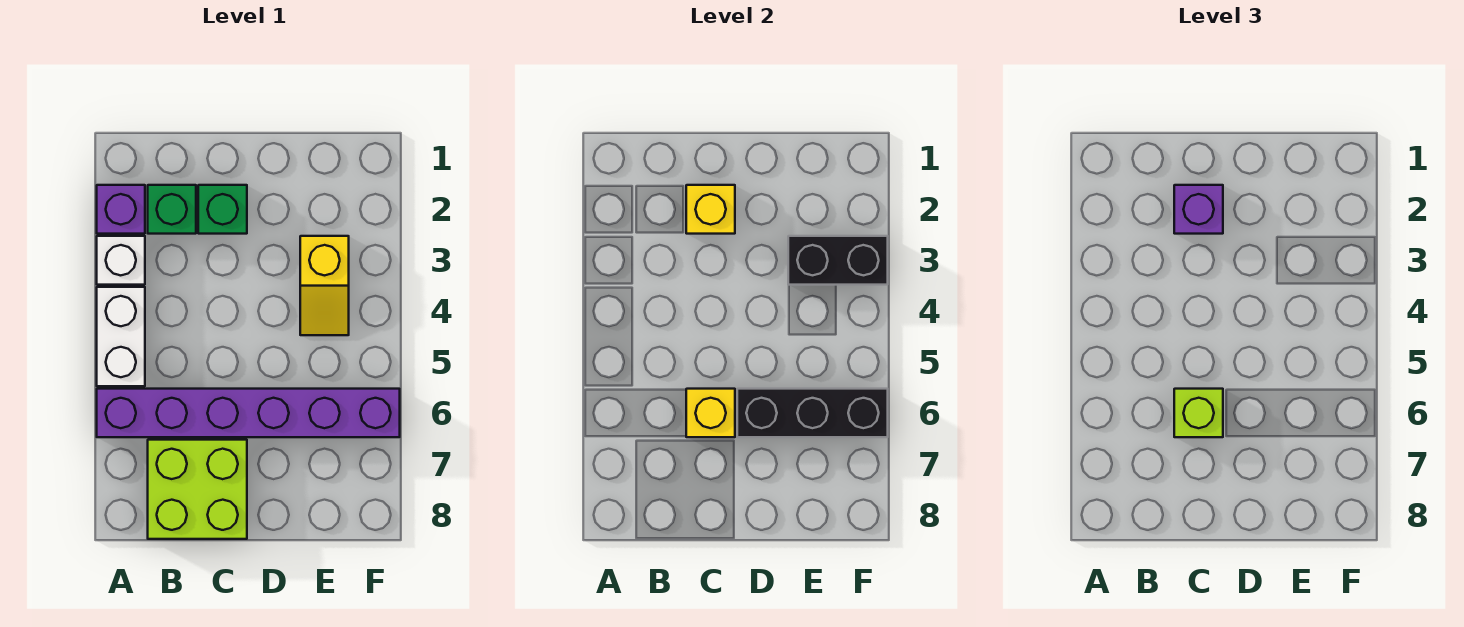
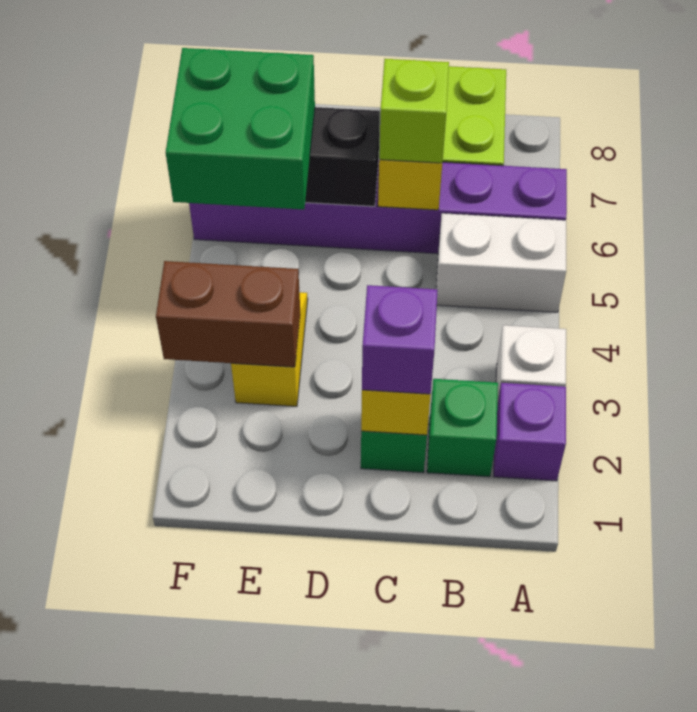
white 1x2 brick [97,287,145,386] -> white 1x2 brick turned to [436,213,566,312]
black 1x2 brick [788,236,888,285] -> brown 1x2 brick [156,261,300,367]
none -> green 2x2 brick [166,48,315,209]

